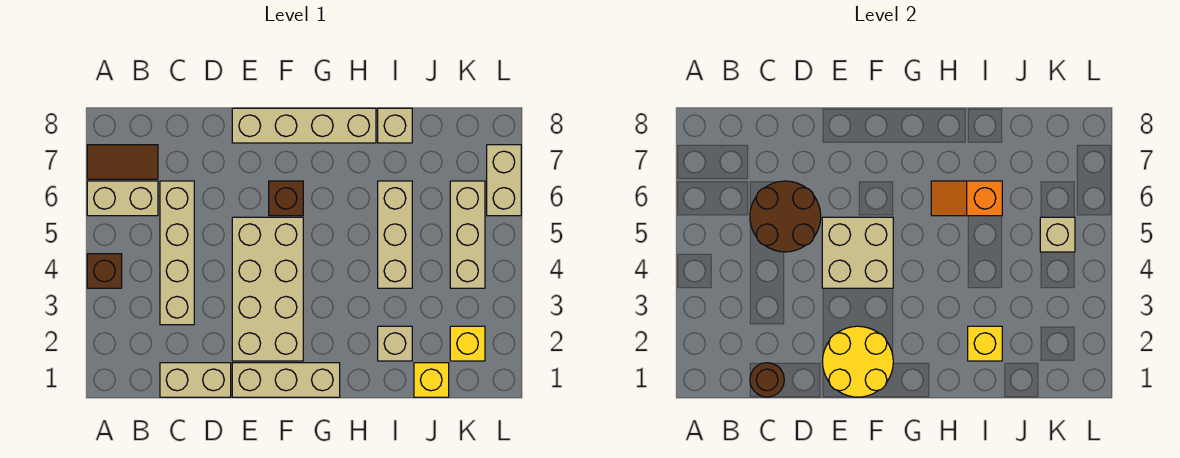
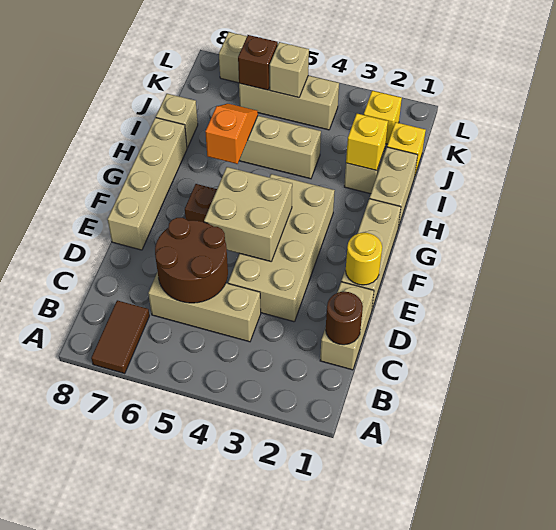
brown 1x1 brick [87,254,122,288] -> brown 1x1 brick moved to [238,35,278,90]
tan 1x2 brick [87,181,158,216] -> tan 1x2 brick moved to [370,147,418,227]
tan 1x4 brick [160,181,194,325] -> tan 1x3 brick [148,272,261,342]
yellow 2x2 round brick [822,326,893,397] -> yellow 1x1 round brick [346,233,382,285]
tan 2x4 brick [232,217,303,361] -> tan 2x4 brick turned to [228,174,335,322]
orange 1x2 slope [931,181,1002,216] -> orange 1x2 slope turned to [205,104,258,164]

